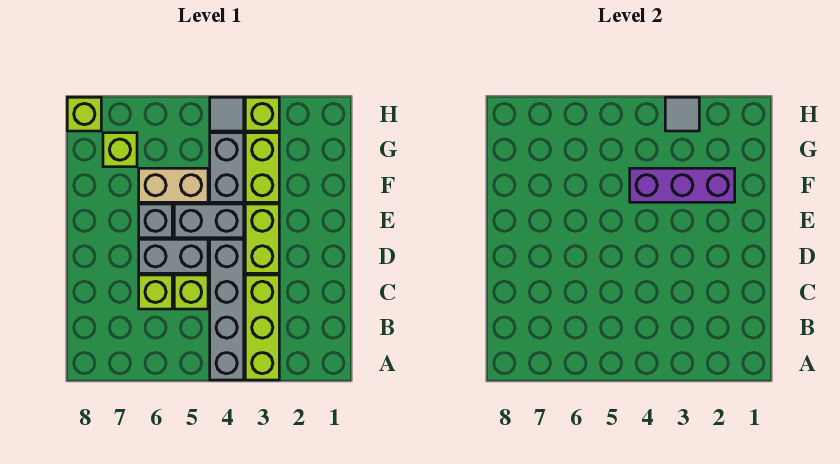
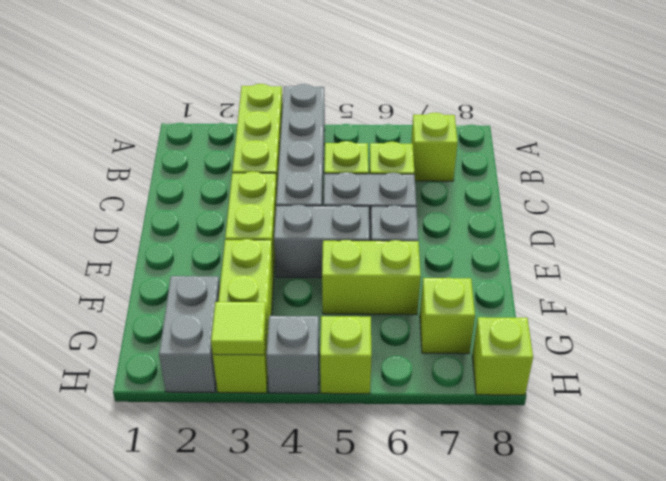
none -> lime 1x1 brick [411,113,458,181]
purple 1x3 brick [630,168,735,202] -> none
grey 1x2 brick [210,133,244,202] -> grey 1x2 brick moved to [159,276,220,393]
tan 1x2 brick [139,168,208,202] -> lime 1x2 brick [322,240,421,315]
grey 1x1 tile [665,97,699,131] -> lime 1x1 tile [211,302,266,355]
grey 1x1 tile [210,97,244,131] -> grey 1x1 brick [266,316,319,393]
none -> lime 1x1 brick [320,316,372,394]

